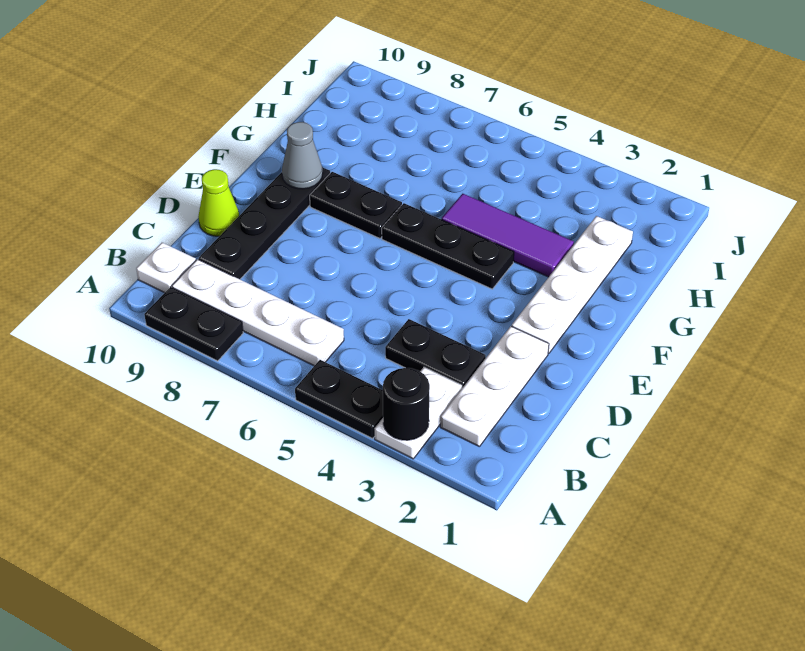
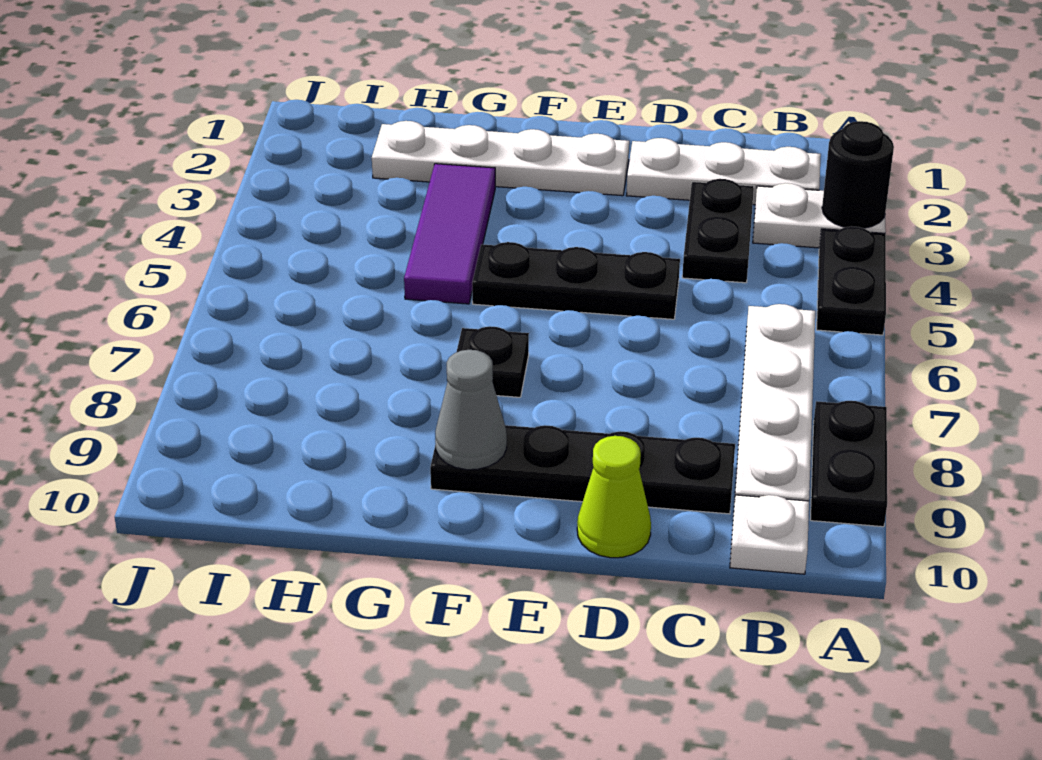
black 1x3 plate [382,203,514,289] -> black 1x3 plate turned to [472,242,680,319]
black 1x2 plate [310,172,402,238] -> black 1x1 plate [457,326,529,397]

